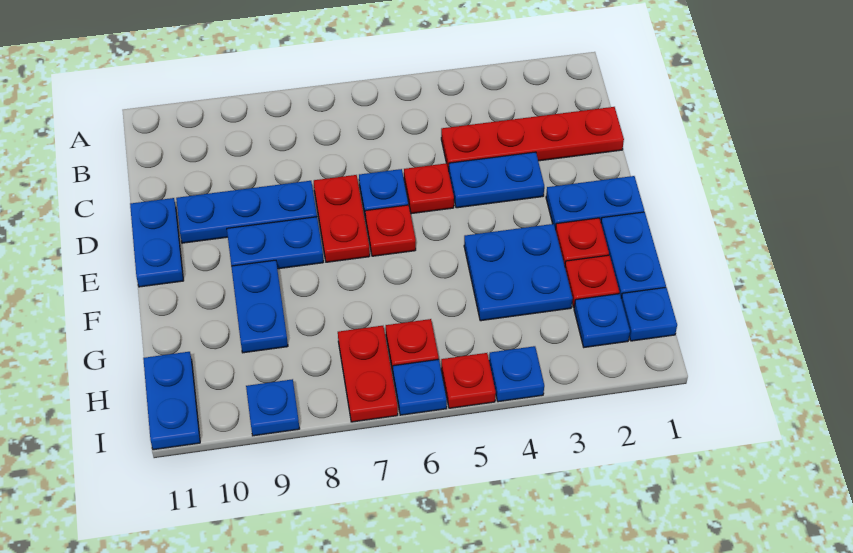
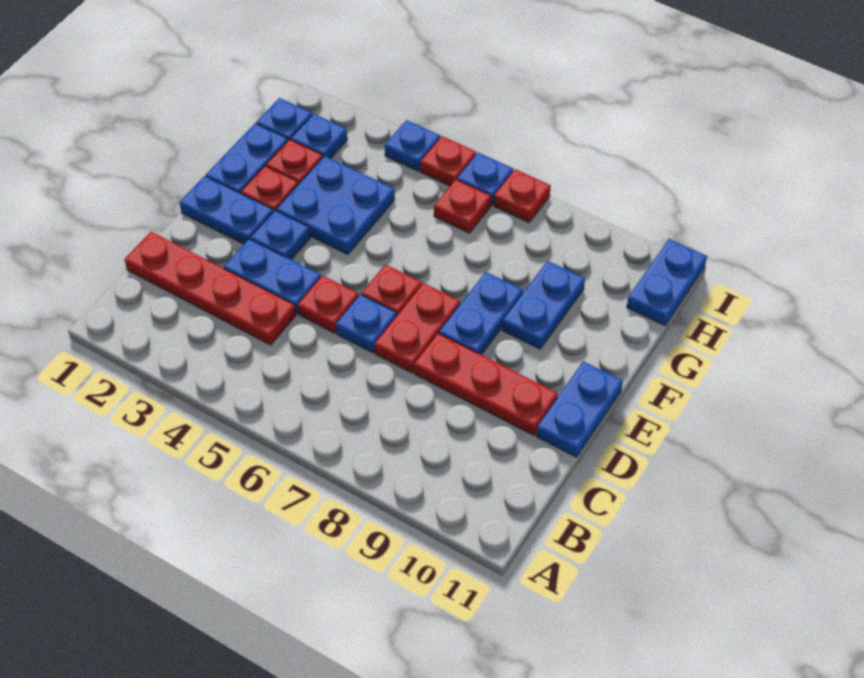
blue 1x3 plate [176,181,317,243] -> red 1x3 plate [414,333,558,435]
blue 1x2 plate [227,217,323,269] -> blue 1x2 plate turned to [439,272,523,355]
red 1x2 plate [338,326,398,422] -> red 1x1 plate [494,169,551,222]
blue 1x1 plate [246,379,300,436] -> blue 1x1 plate moved to [250,211,310,260]

